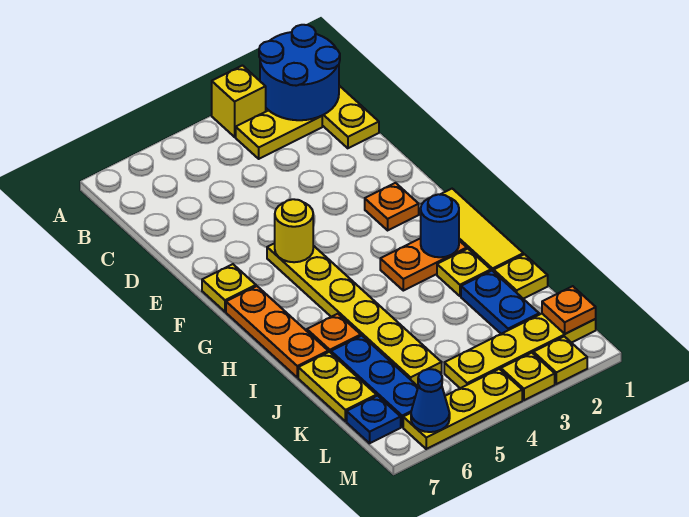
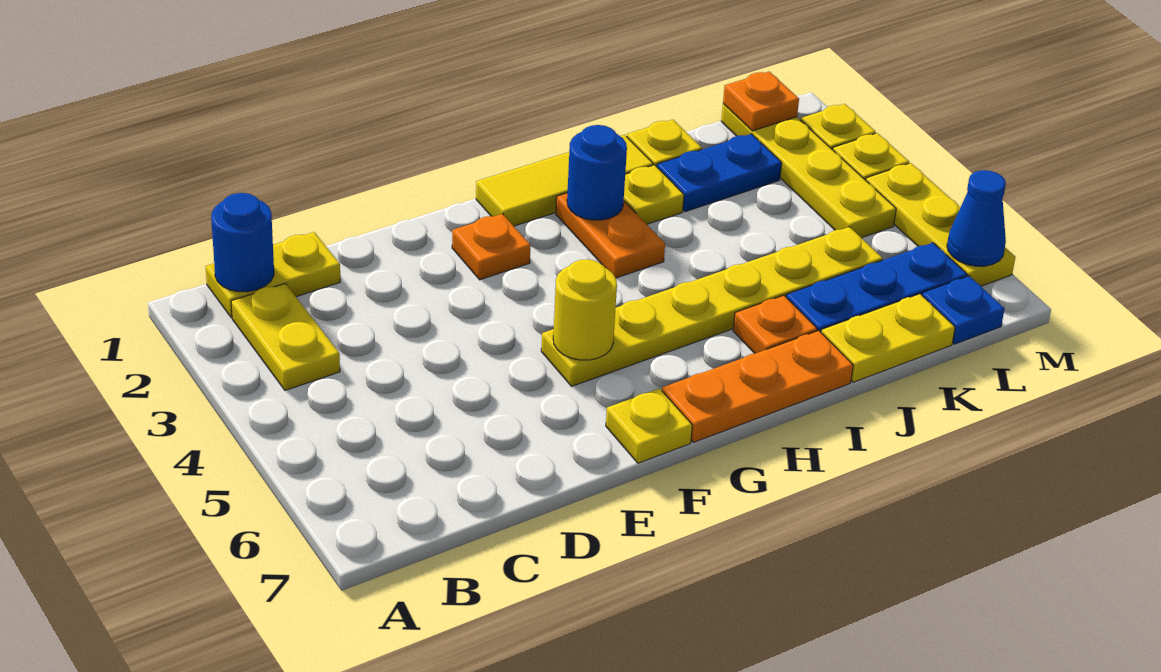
blue 2x2 round brick [259,25,340,120] -> blue 1x1 round brick [211,193,274,292]
yellow 1x1 brick [212,66,266,137] -> none

